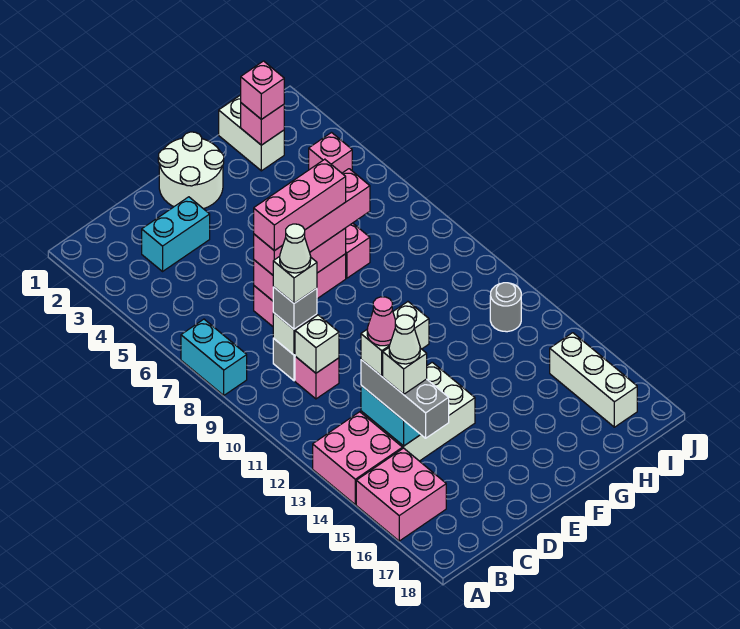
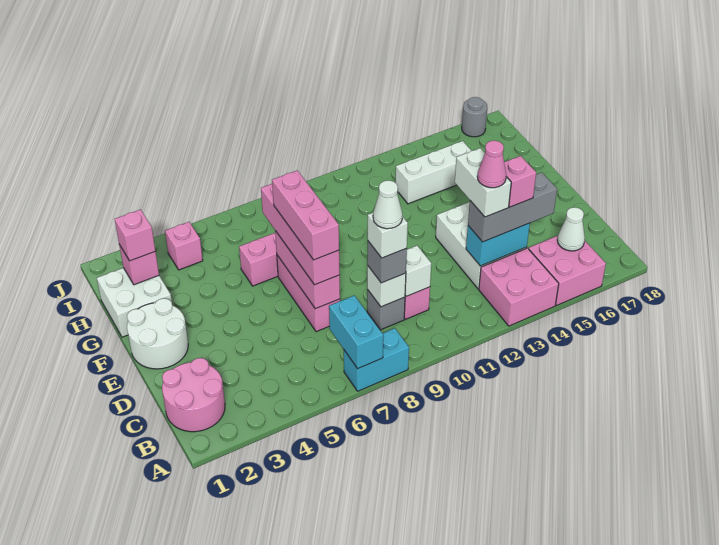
none -> pink 2x2 round brick [162,358,225,432]
cyan 1x2 brick [142,197,210,271] -> cyan 1x2 brick moved to [329,296,383,369]
white 1x1 brick [383,348,427,394] -> pink 1x1 brick [504,156,536,207]
white 1x1 cone [389,315,420,364] -> white 1x1 cone moved to [557,207,585,251]
white 1x2 brick [219,95,284,171] -> white 2x2 brick [97,268,172,337]
grey 1x1 round brick [490,283,521,332] -> grey 1x1 round brick moved to [462,97,487,137]
white 1x3 brick [550,333,637,427] -> white 1x3 brick moved to [396,141,471,204]

